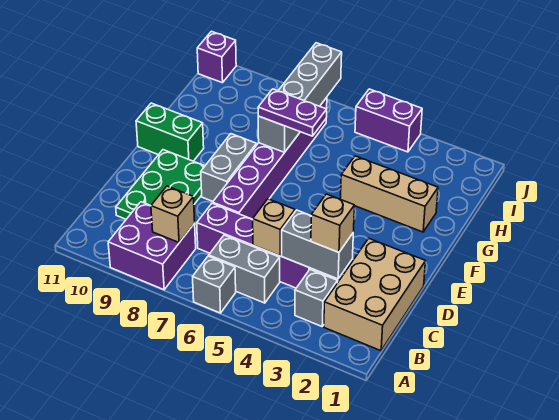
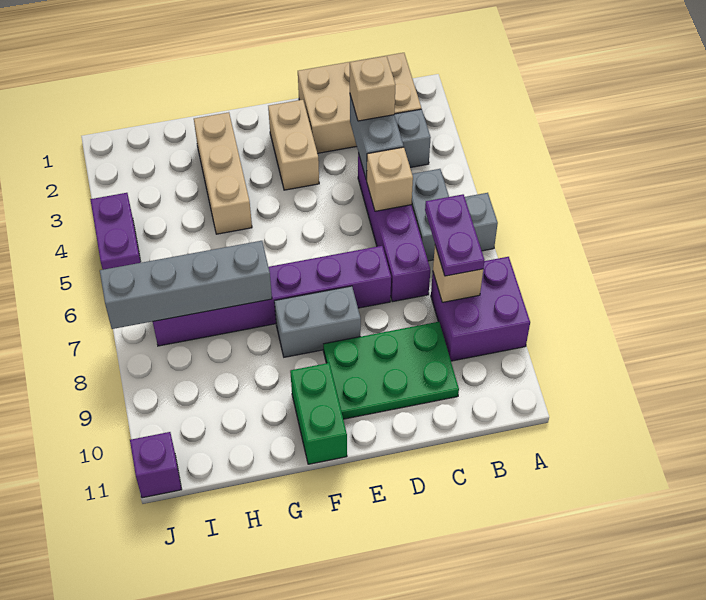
none -> tan 1x2 brick [268,100,319,190]
purple 1x2 plate [258,89,327,136] -> purple 1x2 plate moved to [425,194,484,276]

